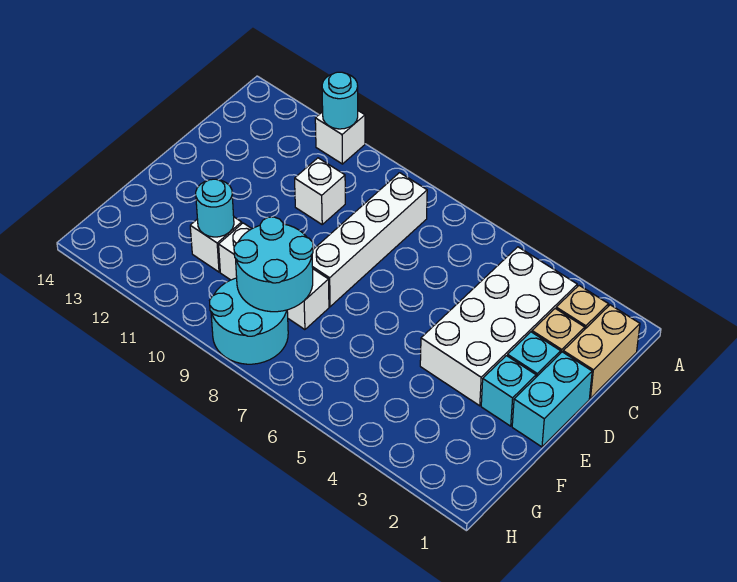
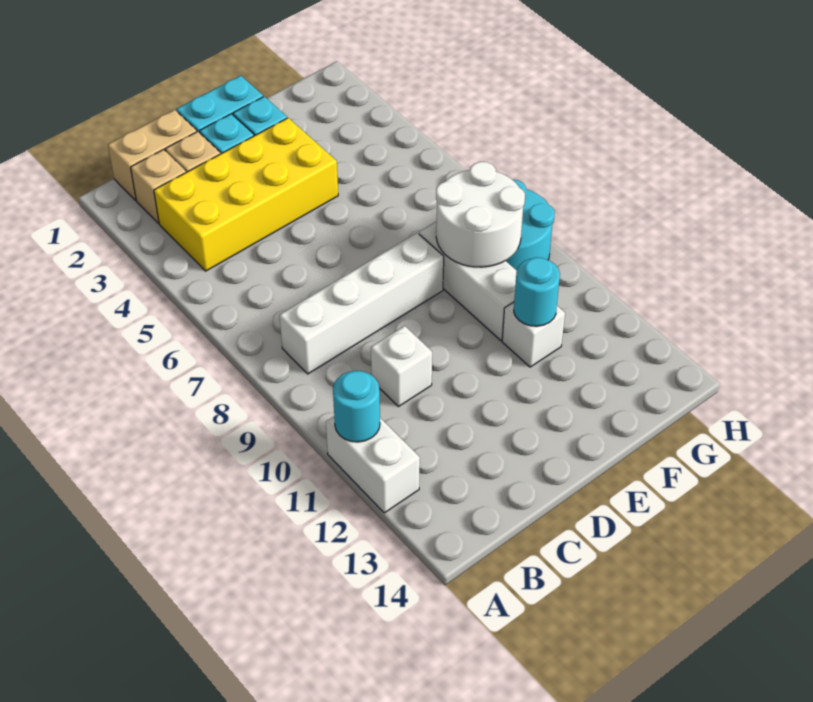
white 1x1 brick [315,111,365,164] -> white 1x2 brick [326,417,420,513]
white 2x4 brick [420,247,577,406] -> yellow 2x4 brick [154,118,338,271]
cyan 2x2 round brick [234,217,313,312] -> white 2x2 round brick [436,162,525,267]

